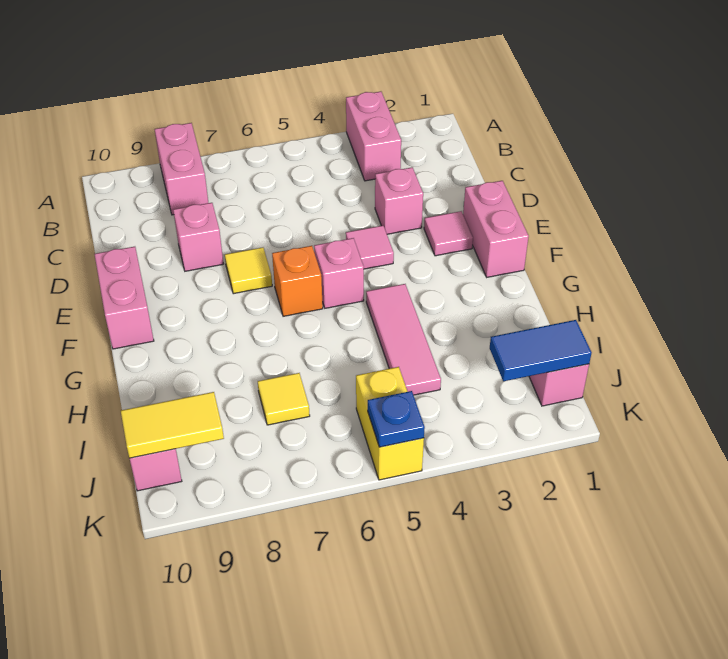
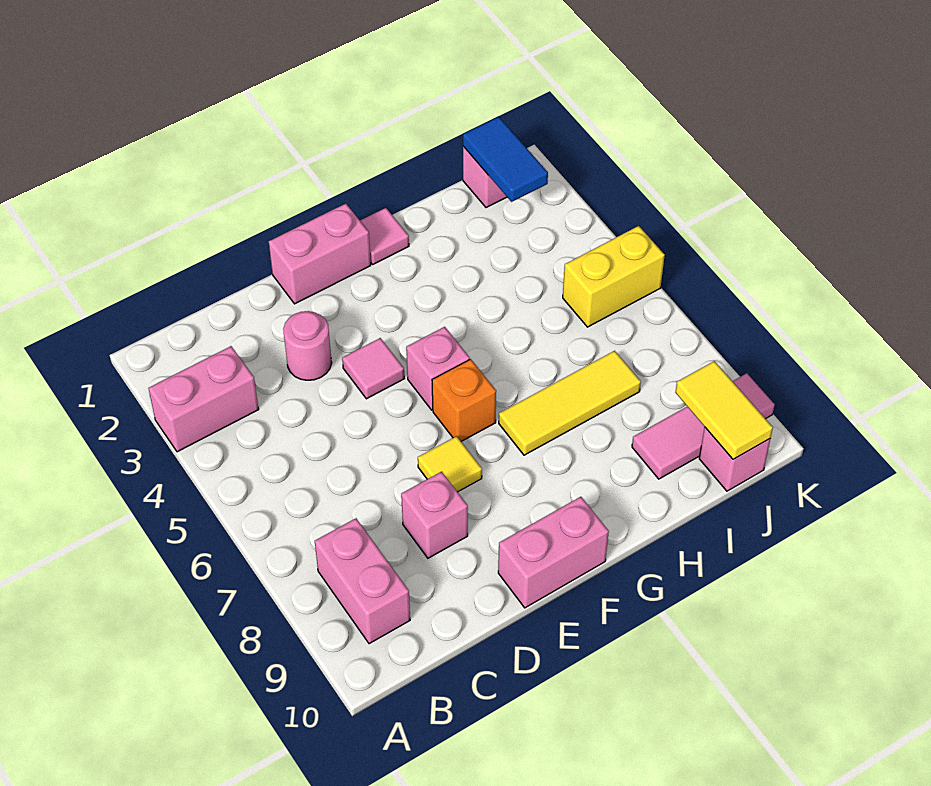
pink 1x2 brick [155,123,208,215] -> pink 1x2 brick turned to [315,518,410,644]
pink 1x1 brick [375,167,423,234] -> pink 1x1 round brick [283,311,332,380]
pink 1x1 tile [424,211,473,256] -> pink 1x1 tile moved to [360,208,409,264]
pink 1x3 tile [366,284,441,395] -> pink 1x3 tile moved to [632,373,774,479]
yellow 1x1 tile [258,373,310,425] -> yellow 1x3 tile [499,351,641,455]
blue 1x1 plate [368,391,425,447] -> none

